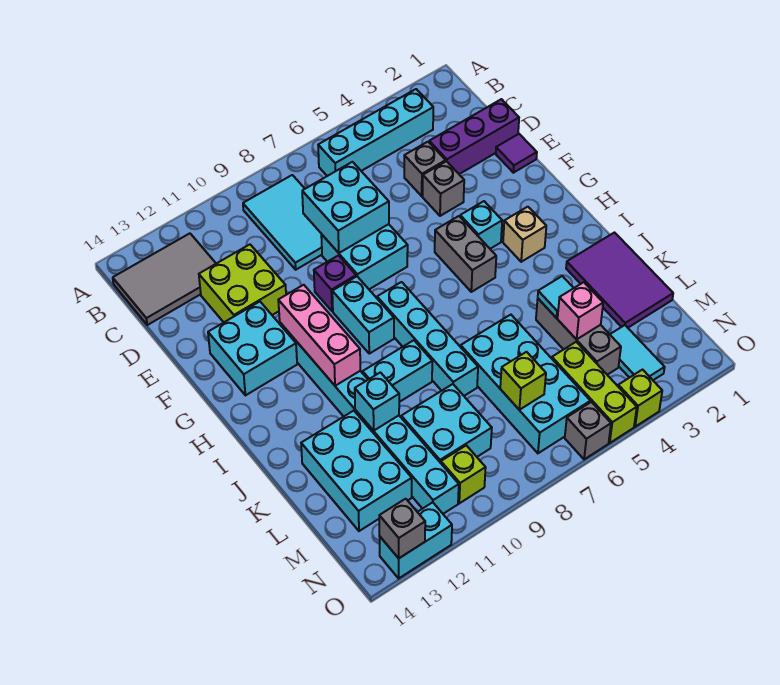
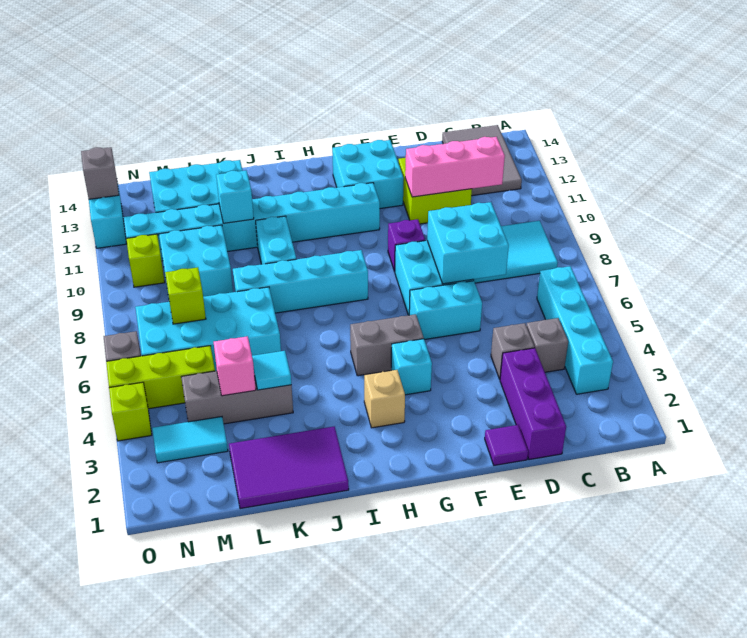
grey 1x1 brick [422,161,464,216] -> grey 1x1 brick moved to [526,318,568,372]
cyan 1x2 brick [332,276,394,354] -> cyan 1x2 brick moved to [409,281,482,340]
pink 1x3 brick [278,285,360,386] -> pink 1x3 brick moved to [405,137,505,197]

